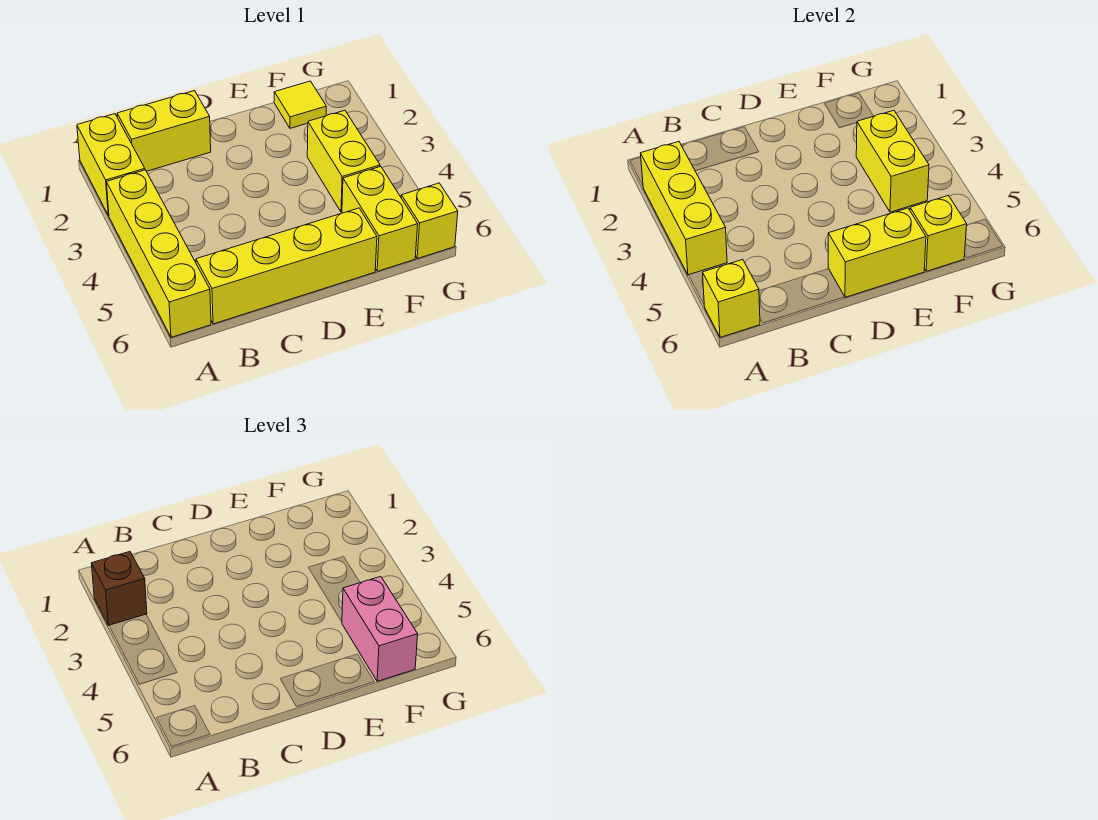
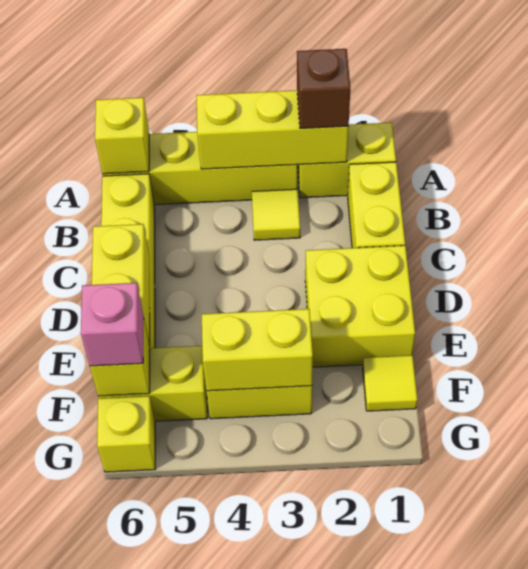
none -> yellow 1x1 tile [252,189,300,240]
none -> yellow 2x2 brick [305,246,415,367]
pink 1x2 brick [342,576,418,681] -> pink 1x1 brick [81,283,144,366]

